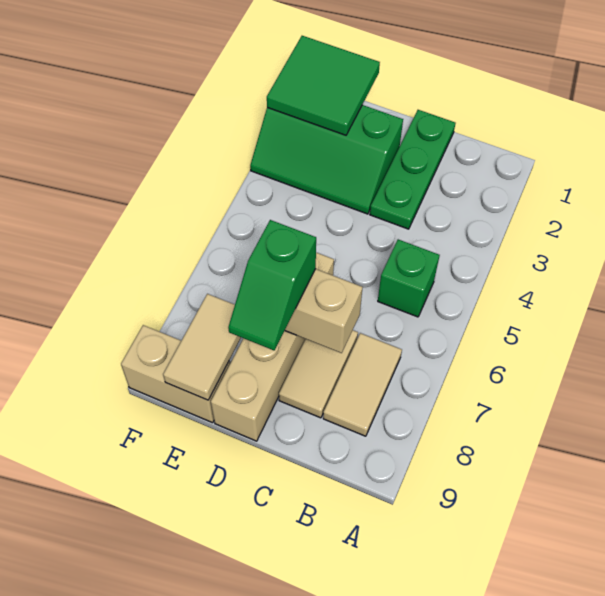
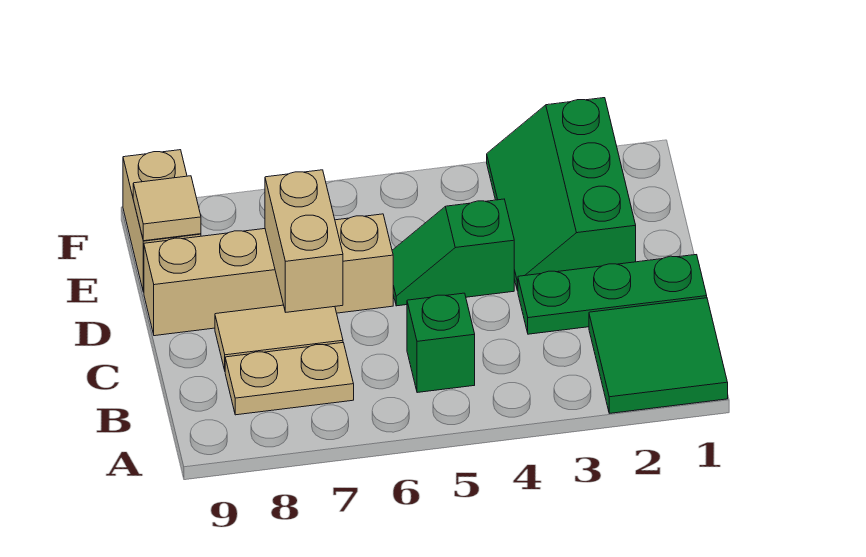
tan 1x2 tile [323,333,402,436] -> tan 1x2 plate [225,343,354,415]
green 1x2 slope [228,220,316,350] -> green 1x2 slope moved to [392,199,514,306]
green 2x2 tile [267,36,380,135] -> green 2x2 tile moved to [589,298,728,413]
tan 1x2 tile [163,294,241,400] -> tan 1x1 tile [133,176,201,241]

